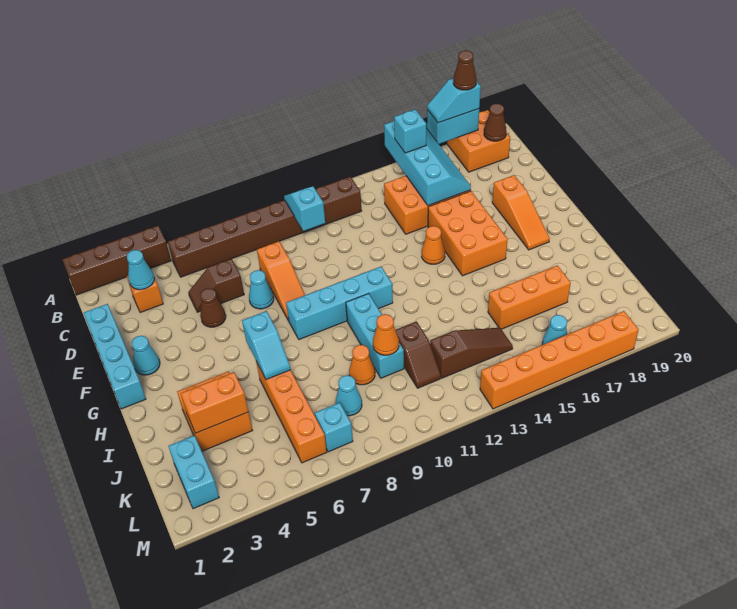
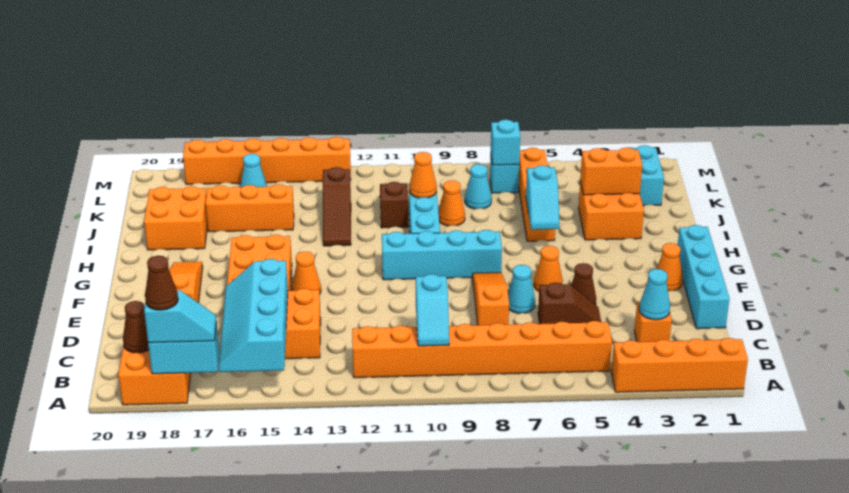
brown 1x4 brick [62,226,171,295] -> orange 1x4 brick [611,338,748,392]
brown 1x8 brick [168,177,362,277] -> orange 1x8 brick [352,321,612,378]
cyan 1x1 brick [394,109,426,153] -> cyan 1x1 brick moved to [491,120,520,165]
cyan 1x1 cone [132,336,160,375] -> orange 1x1 cone [657,243,683,291]
none -> orange 1x1 cone [534,246,563,291]
cyan 1x2 slope [242,311,291,379] -> cyan 1x2 slope turned to [526,165,560,230]
none -> orange 2x2 brick [144,186,207,250]
brown 1x3 slope [430,328,513,378] -> brown 1x3 slope turned to [323,167,351,246]

